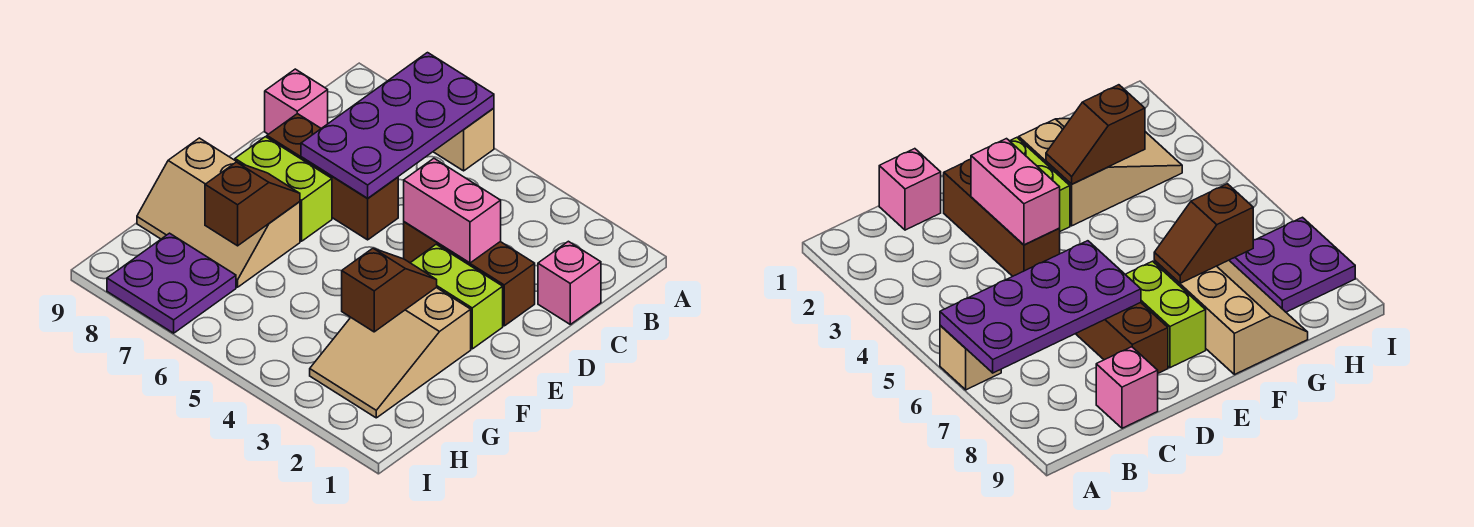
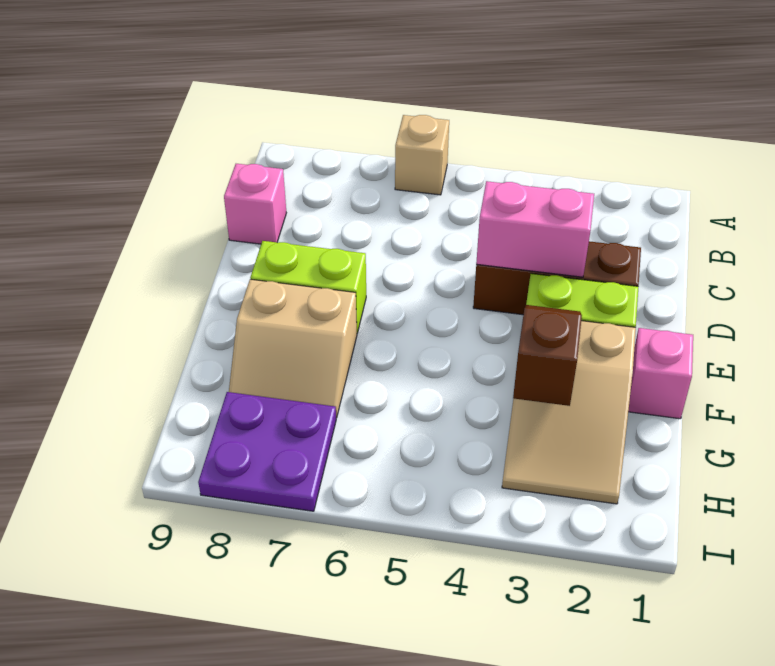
purple 2x4 plate [301,53,494,198] -> none
pink 1x1 brick [538,241,601,324] -> pink 1x1 brick moved to [628,328,693,419]
brown 1x3 brick [267,114,398,240] -> none
tan 2x3 slope [137,138,300,287] -> tan 2x2 slope [229,279,357,418]
brown 1x2 slope [205,162,300,246] -> none

